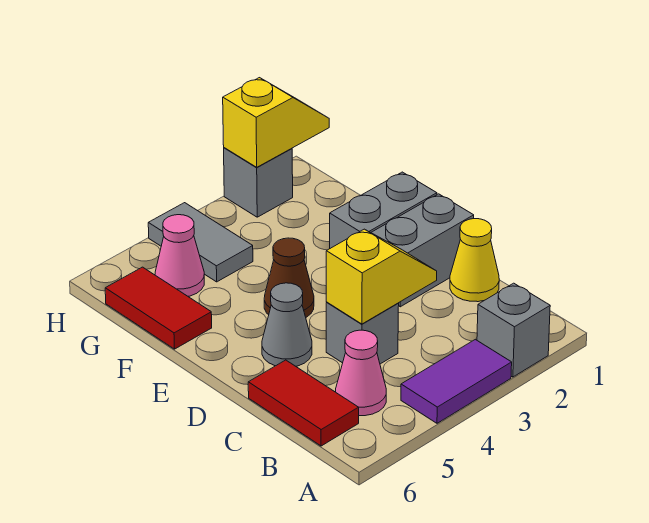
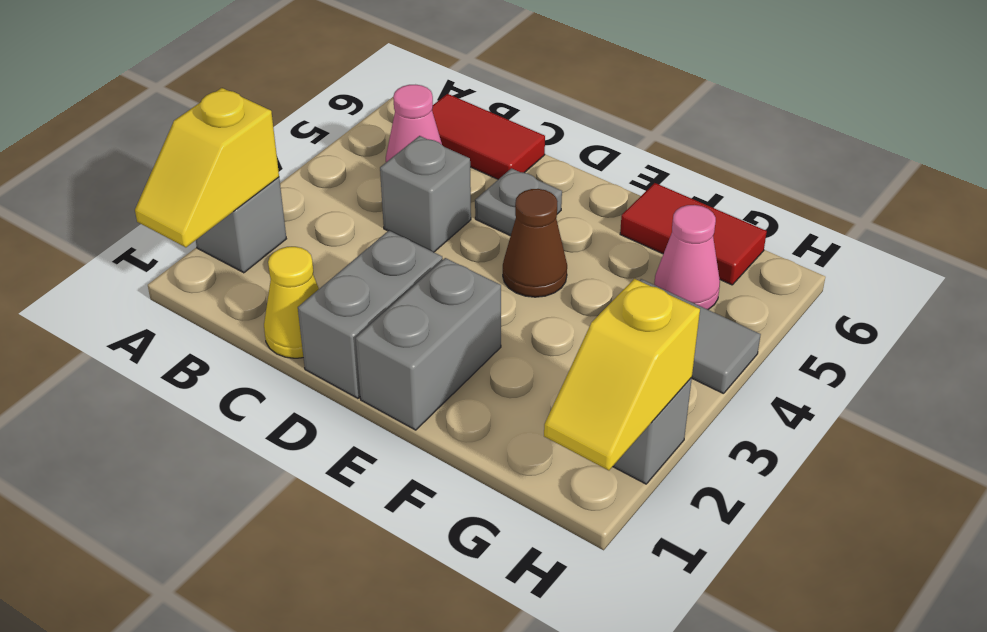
purple 1x2 tile [401,339,512,423] -> none
yellow 1x2 slope [326,229,437,324] -> yellow 1x2 slope moved to [135,88,279,247]
grey 1x1 cone [262,283,312,366] -> grey 1x1 plate [475,168,562,236]

